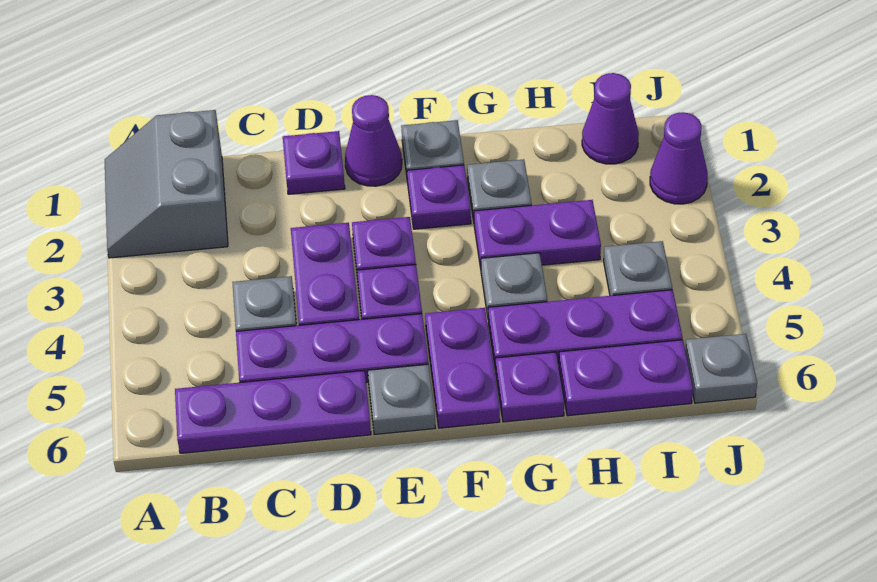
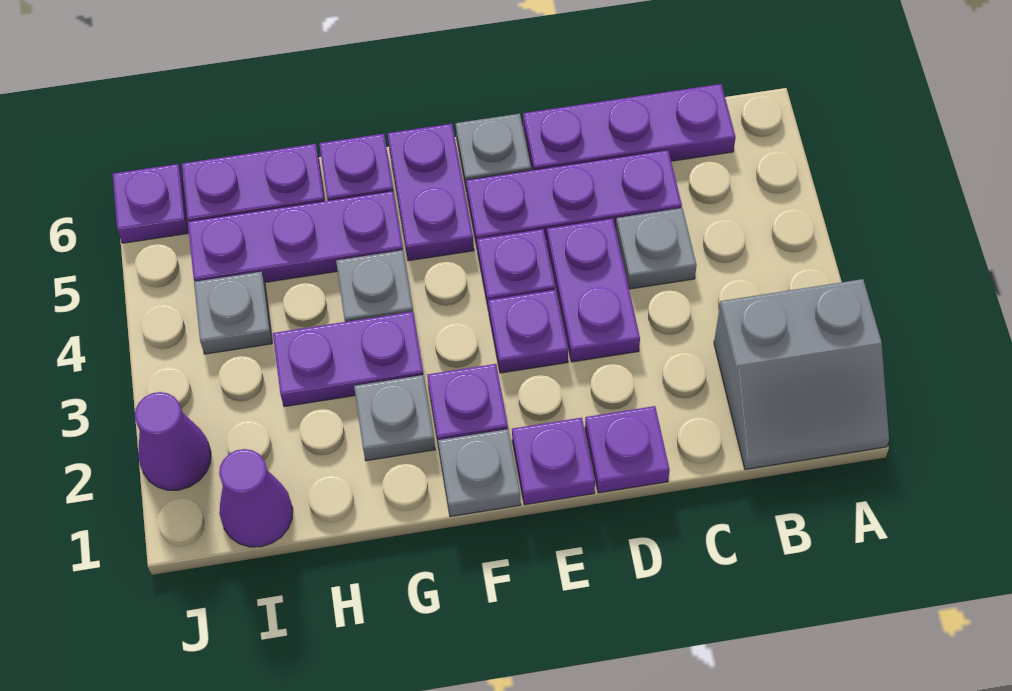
grey 2x2 slope [105,110,228,258] -> grey 2x2 slope turned to [714,279,889,469]
purple 1x1 cone [345,95,402,186] -> purple 1x1 plate [512,418,595,505]
grey 1x1 plate [685,334,757,403] -> purple 1x1 plate [113,164,188,243]

